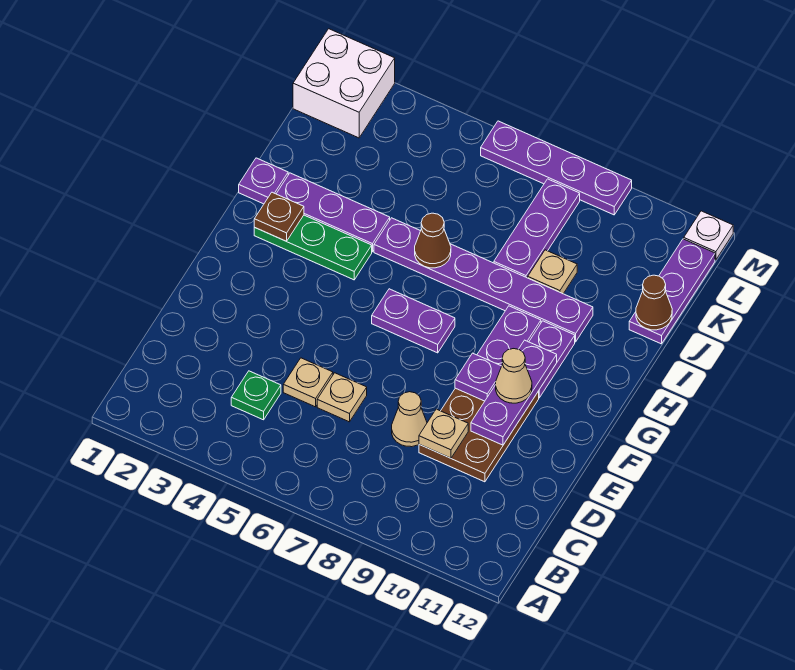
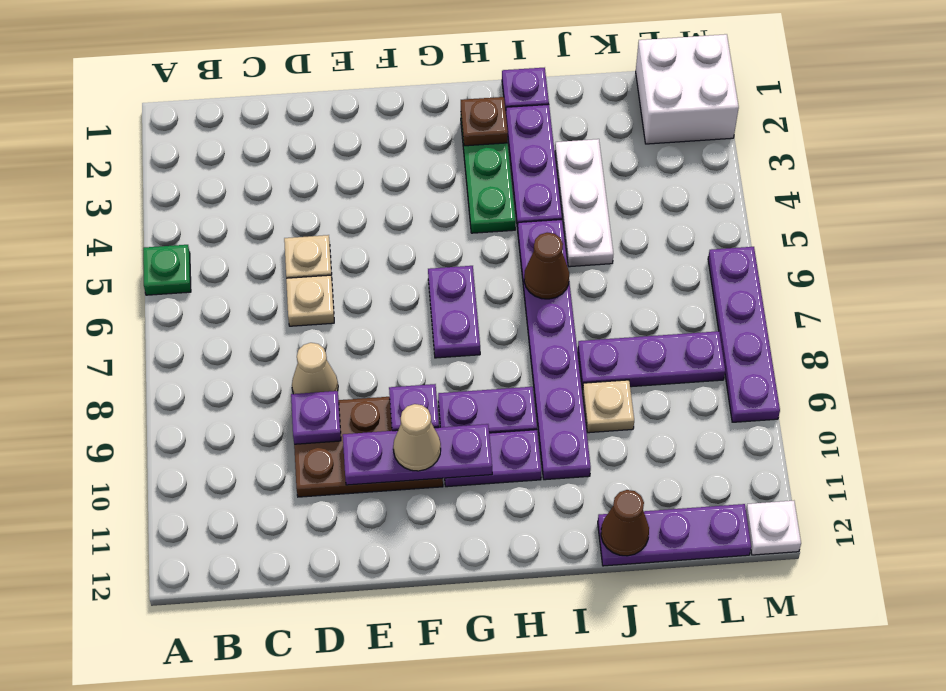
green 1x1 plate [231,371,281,420] -> green 1x1 plate moved to [143,245,191,295]
tan 1x1 plate [419,409,468,458] -> purple 1x1 plate [291,391,341,444]
none -> white 1x3 plate [555,139,613,267]

